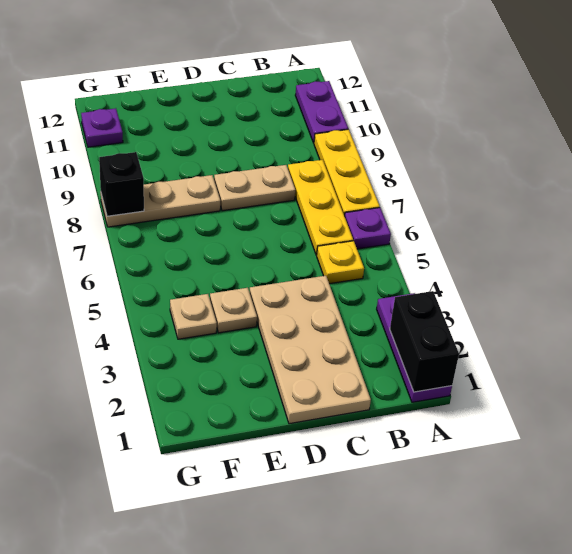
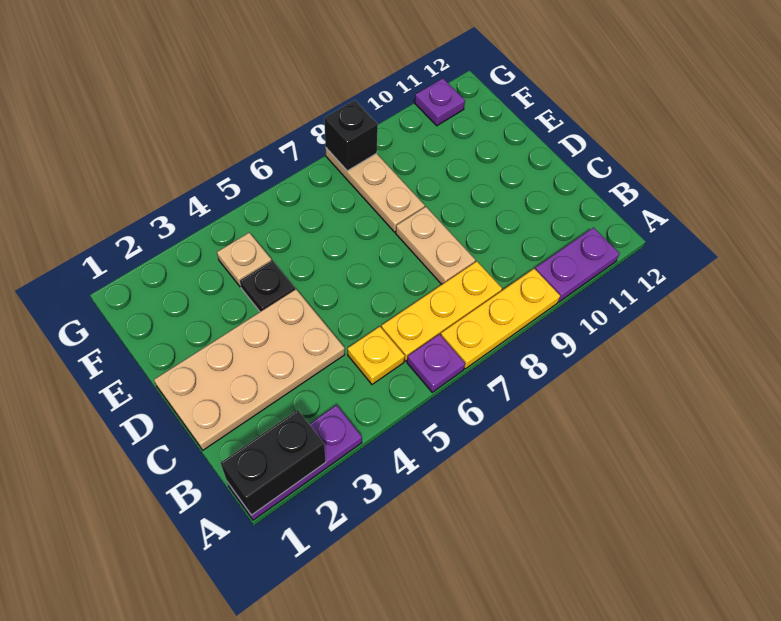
tan 1x1 plate [210,288,257,333] -> black 1x1 plate [240,260,295,312]

